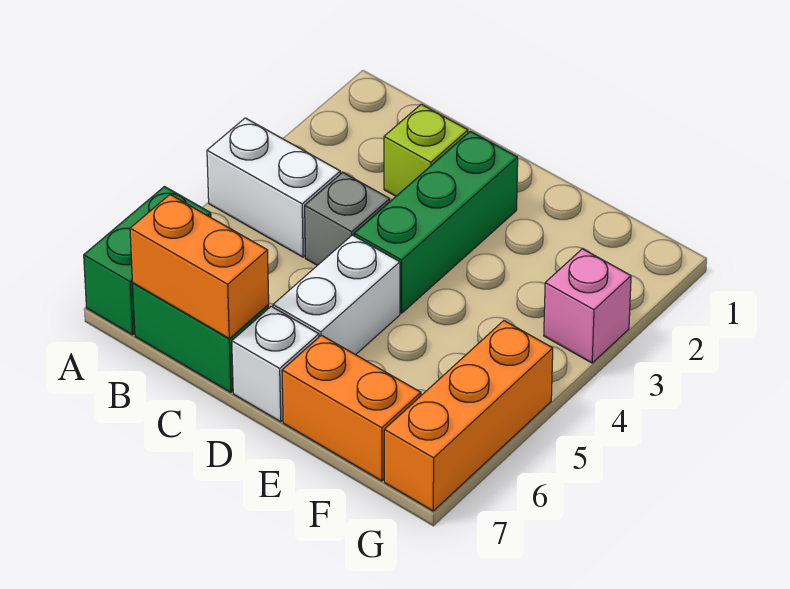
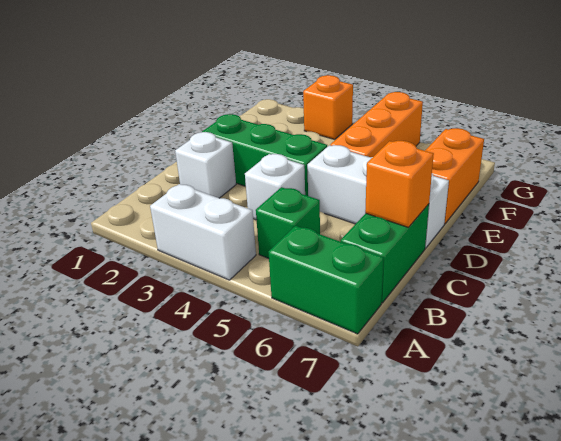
white 1x2 brick [207,118,340,257] -> white 1x2 brick turned to [150,184,256,280]
none -> green 1x1 brick [256,187,320,258]
orange 1x2 brick [130,195,269,338] -> orange 1x1 brick [365,141,434,227]
lime 1x1 brick [384,104,468,196] -> white 1x1 brick [175,132,236,198]
grey 1x1 brick [305,172,390,265] -> white 1x1 brick [245,154,305,220]
pink 1x1 brick [544,249,631,363] -> orange 1x1 brick [303,75,353,139]
orange 1x3 brick [384,321,553,511] -> orange 1x3 brick turned to [330,92,423,157]

